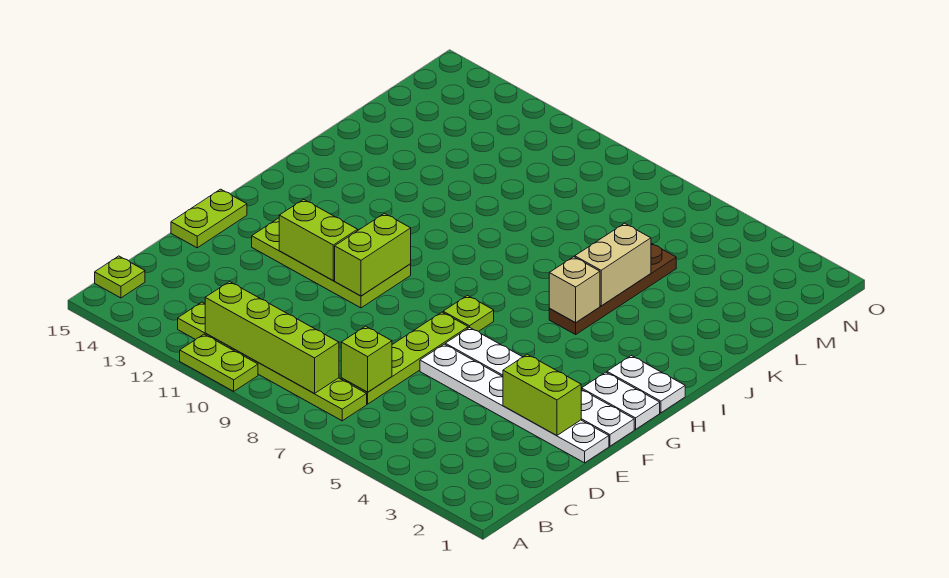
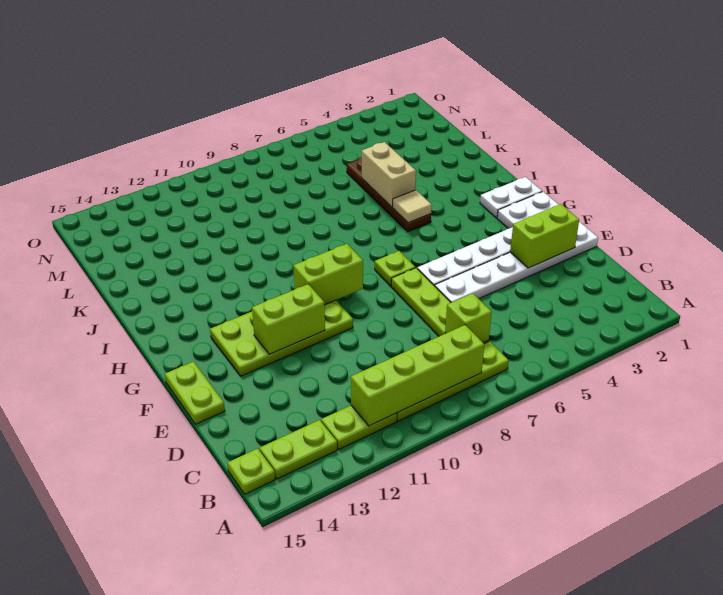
lime 1x2 plate [180,334,258,391] -> lime 1x2 plate moved to [259,420,337,479]
lime 1x2 brick [335,213,411,296] -> lime 1x2 brick turned to [293,244,363,305]
tan 1x1 brick [549,257,600,323] -> tan 1x1 tile [393,190,432,223]

